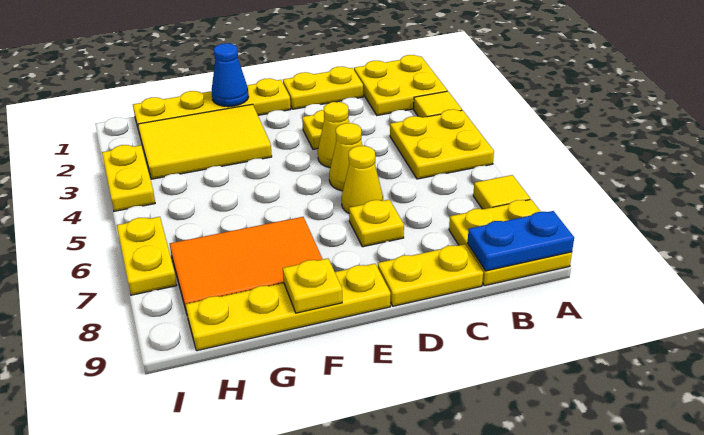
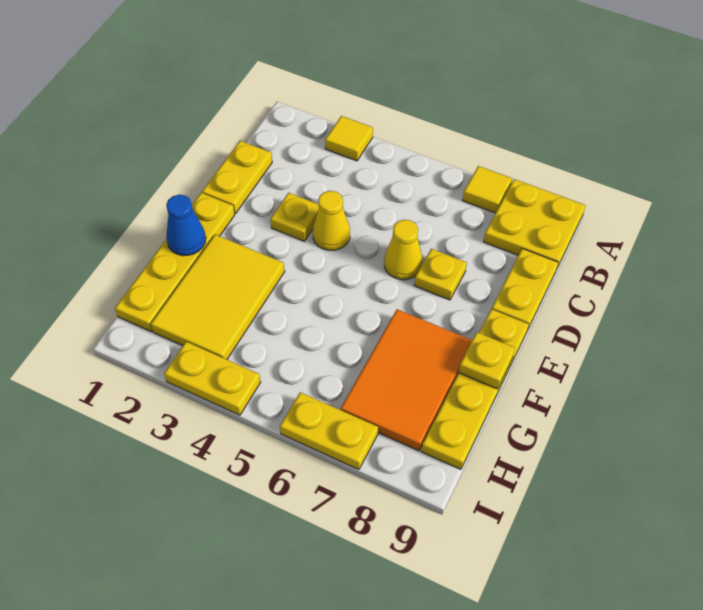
yellow 2x2 plate [354,55,448,115] -> none
yellow 2x2 plate [390,109,494,179] -> none
blue 1x2 plate [468,211,574,271] -> none
yellow 1x1 cone [329,123,362,191] -> none

